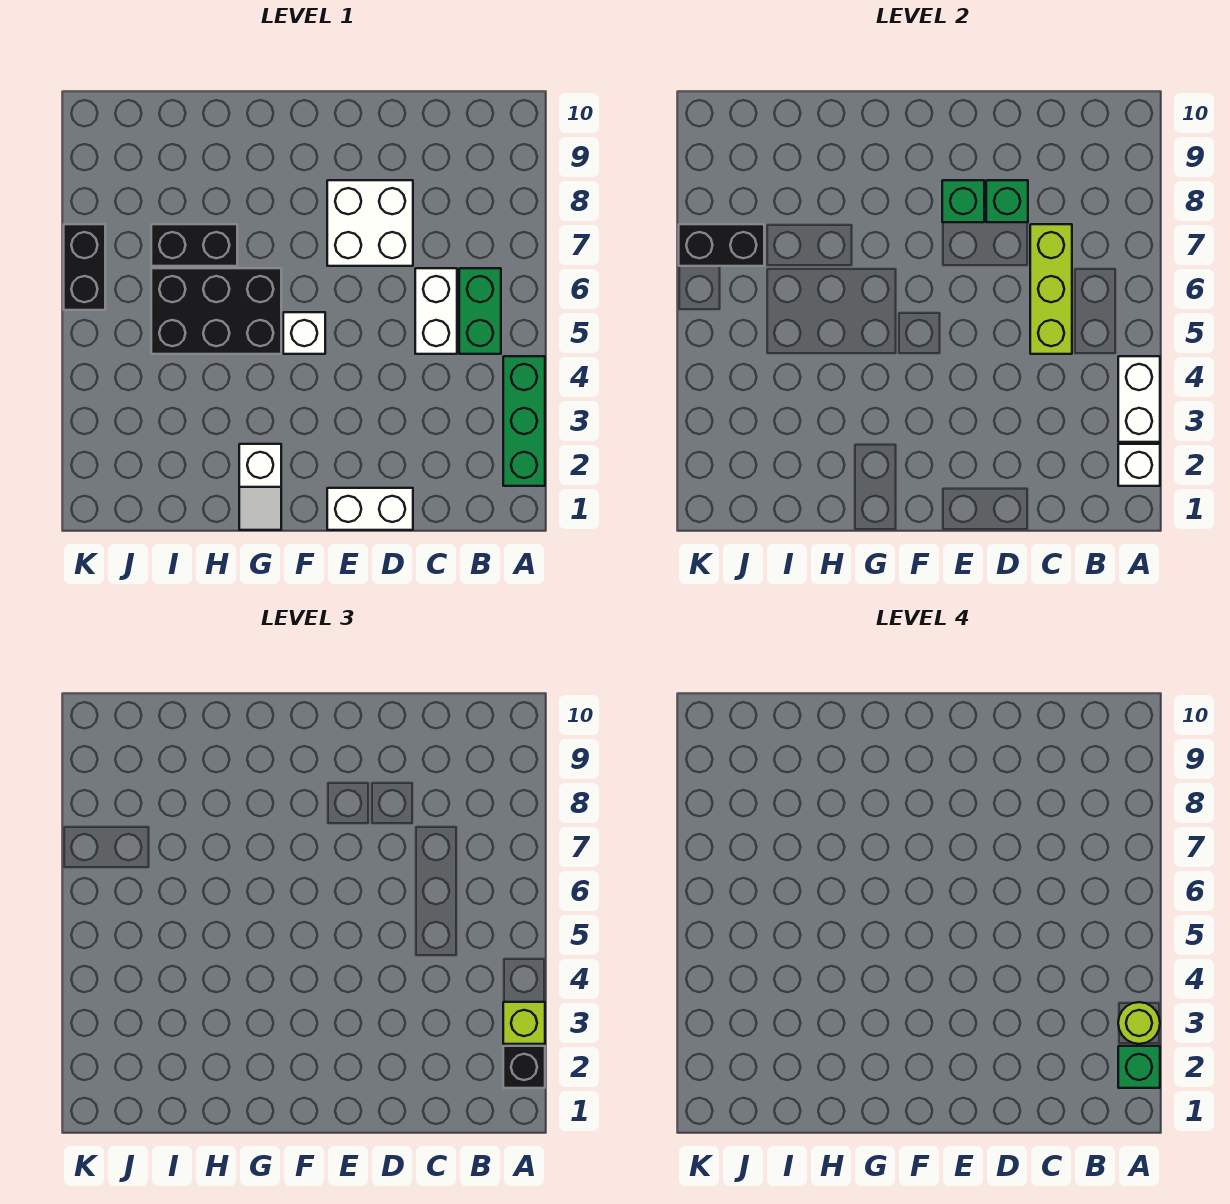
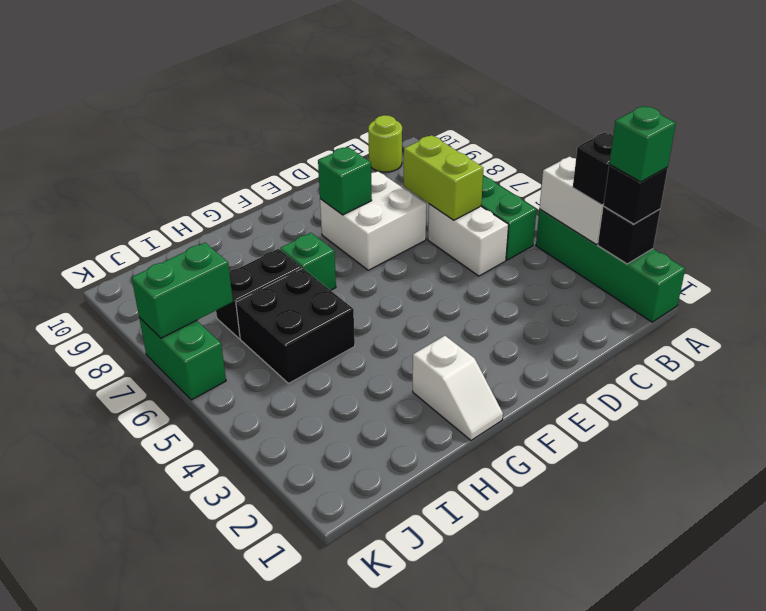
green 1x3 brick [503,356,545,486] -> green 1x4 brick [536,209,685,322]
white 1x1 brick [1118,444,1160,486] -> black 1x1 brick [598,207,660,264]
lime 1x1 brick [503,1002,545,1044] -> black 1x1 brick [573,132,613,205]
lime 1x1 round brick [1118,1002,1160,1044] -> lime 1x1 round brick moved to [368,115,402,172]
lime 1x3 brick [1030,224,1072,354] -> lime 1x2 brick [404,135,483,220]
white 1x2 brick [327,488,413,530] -> none
green 1x1 brick [986,180,1028,222] -> green 1x1 brick moved to [280,233,336,290]
white 1x1 brick [283,312,325,354] -> none
black 2x3 brick [151,268,281,354] -> black 2x2 brick [236,268,355,383]
black 1x2 brick [679,224,764,266] -> green 1x2 brick [132,243,233,338]
black 1x2 brick [64,224,105,310] -> green 1x2 brick [139,318,226,400]

